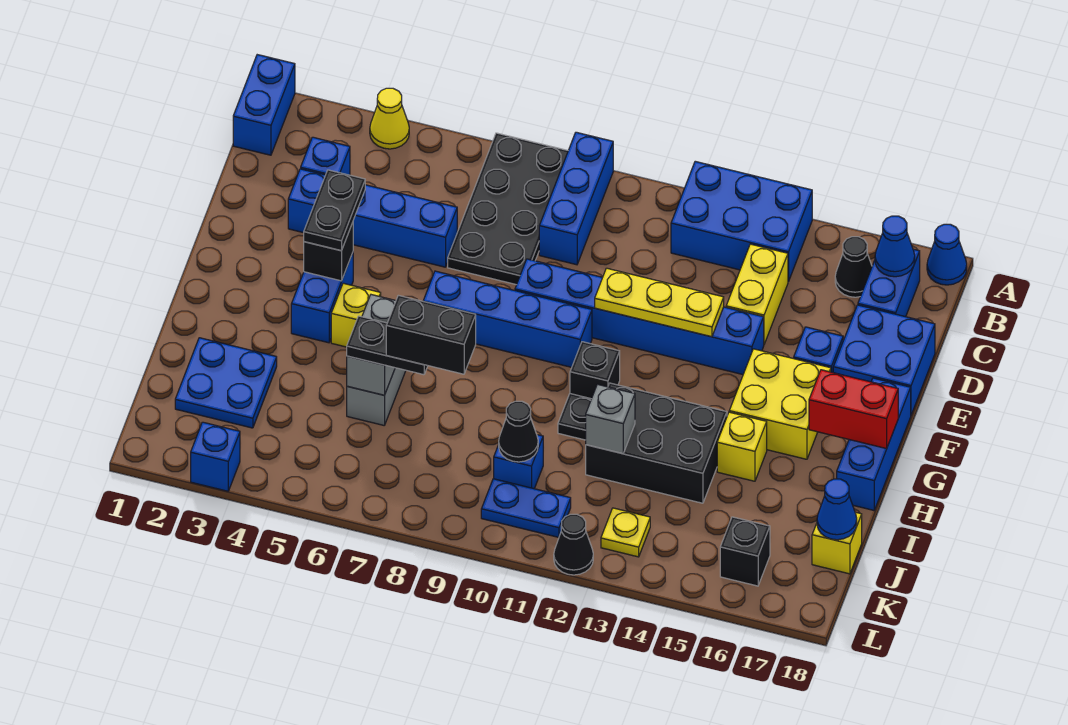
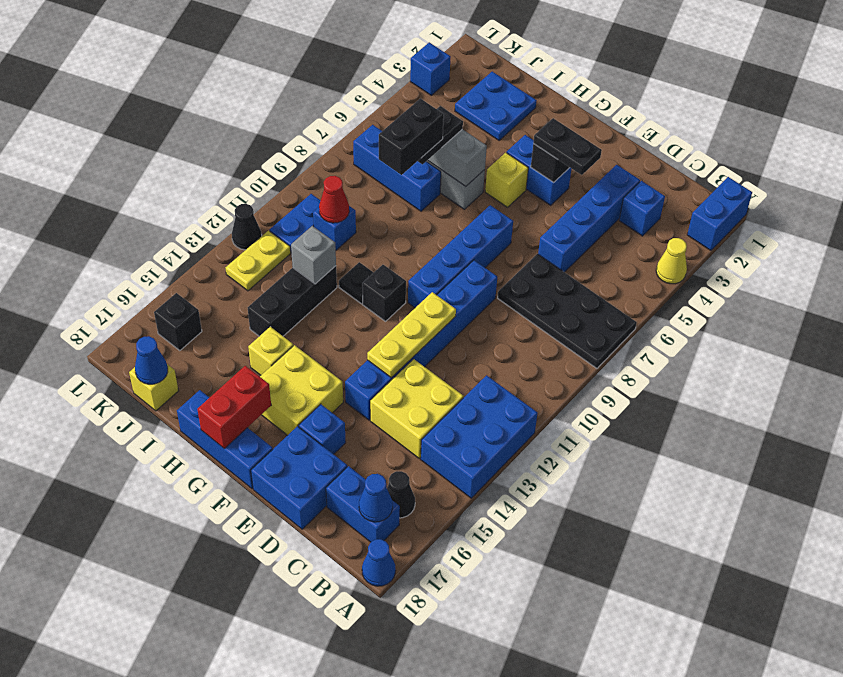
blue 1x2 brick [233,55,295,155] -> blue 1x2 brick turned to [687,177,752,250]
blue 1x3 brick [539,132,613,265] -> blue 1x3 brick moved to [353,125,441,211]
yellow 1x2 brick [726,244,788,344] -> yellow 2x2 brick [370,359,464,459]
black 2x3 brick [586,383,727,503] -> black 1x3 brick [248,266,337,336]
black 1x1 cone [499,401,538,462] -> red 1x1 cone [319,176,349,223]
yellow 1x1 plate [601,508,650,557] -> yellow 1x2 plate [226,231,291,291]

